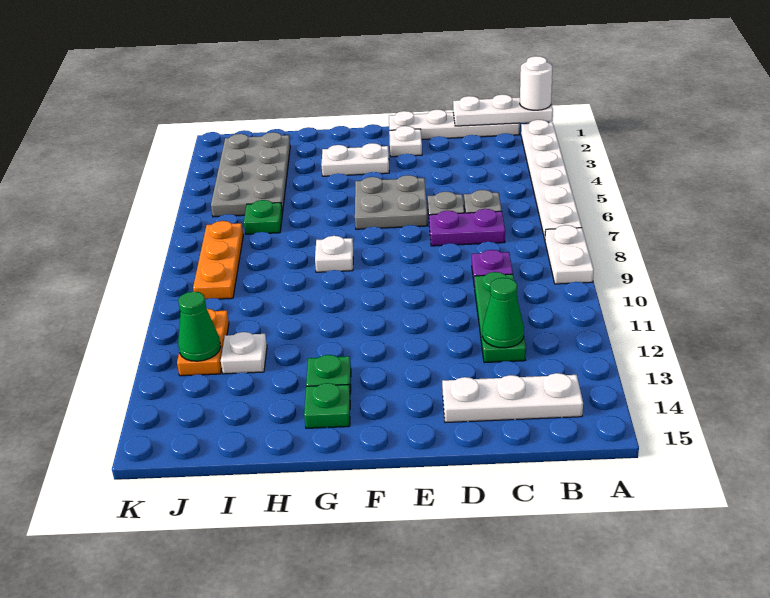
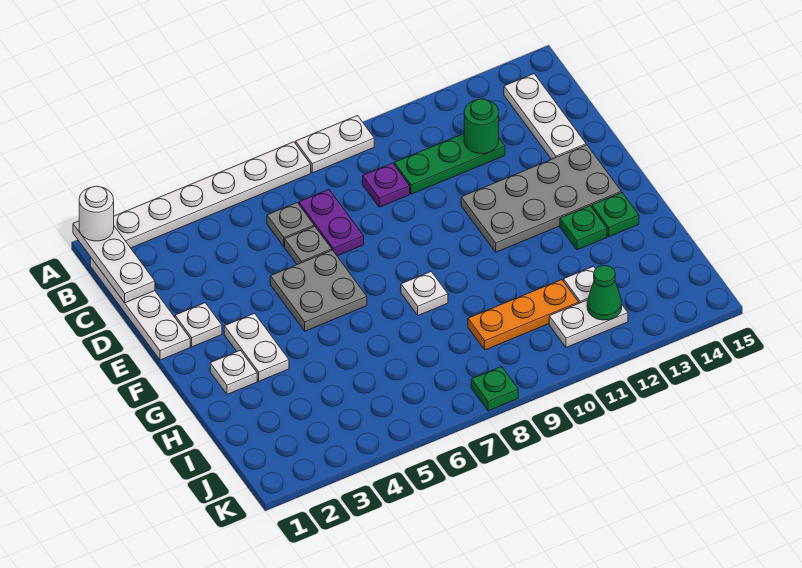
green 1x1 cone [482,278,524,348] -> green 1x1 round brick [464,99,499,154]
none -> white 1x1 plate [210,350,257,394]
grey 2x4 plate [211,132,290,217] -> grey 2x4 plate moved to [461,145,621,252]
green 1x1 plate [244,200,282,234] -> green 1x1 plate moved to [471,367,518,411]
orange 1x3 plate [193,221,243,299] -> orange 1x3 plate moved to [468,280,579,350]
orange 1x2 plate [177,309,229,376] -> white 1x2 plate [549,300,628,347]

